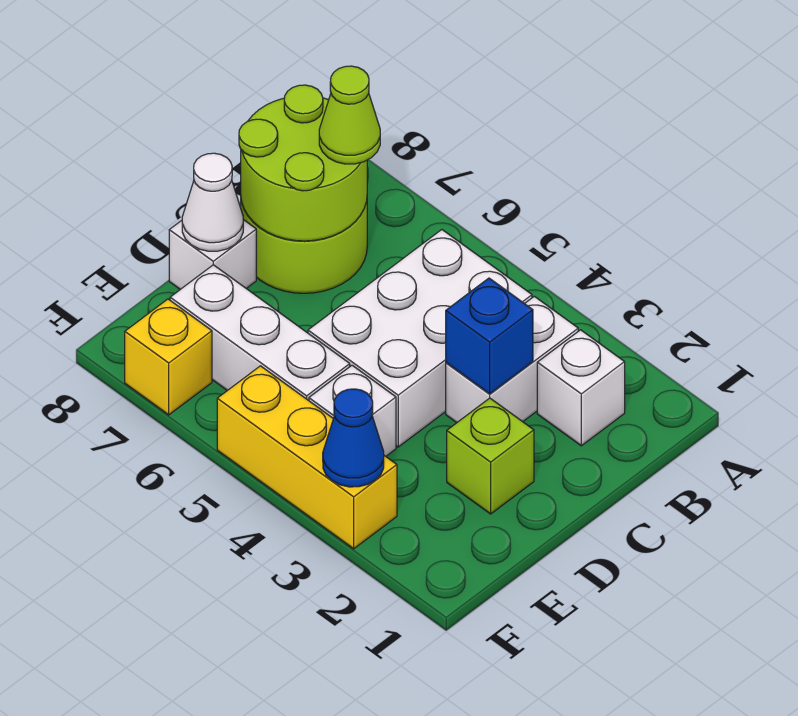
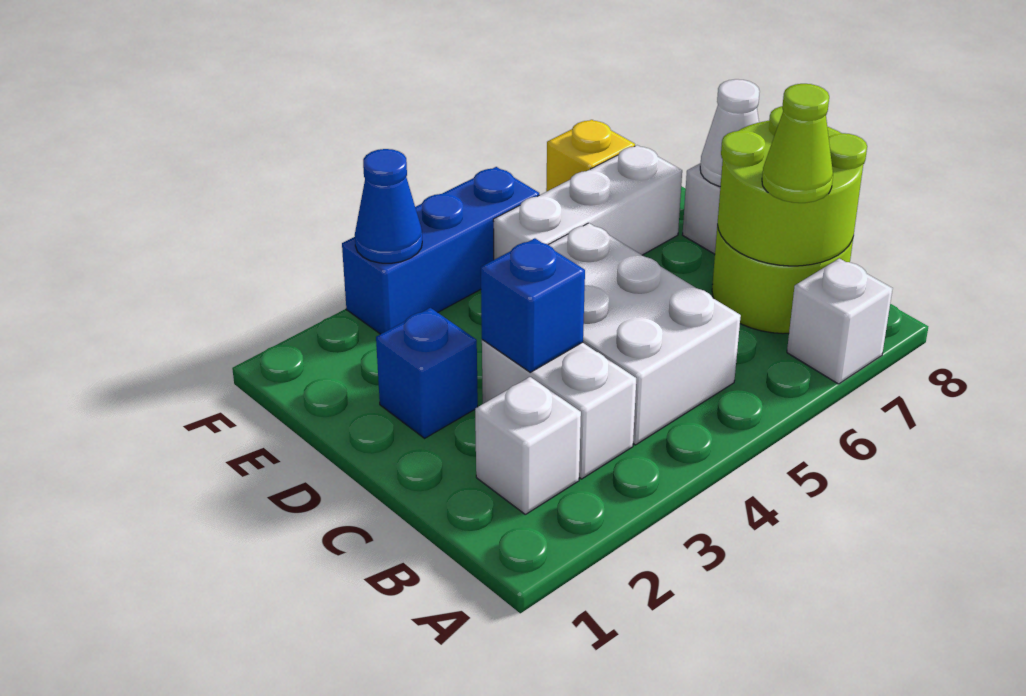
lime 1x1 brick [447,398,534,514] -> blue 1x1 brick [376,308,478,438]
white 1x1 brick [309,365,396,456] -> white 1x1 brick moved to [787,258,893,384]
yellow 1x3 brick [217,366,397,549] -> blue 1x3 brick [342,167,539,334]

